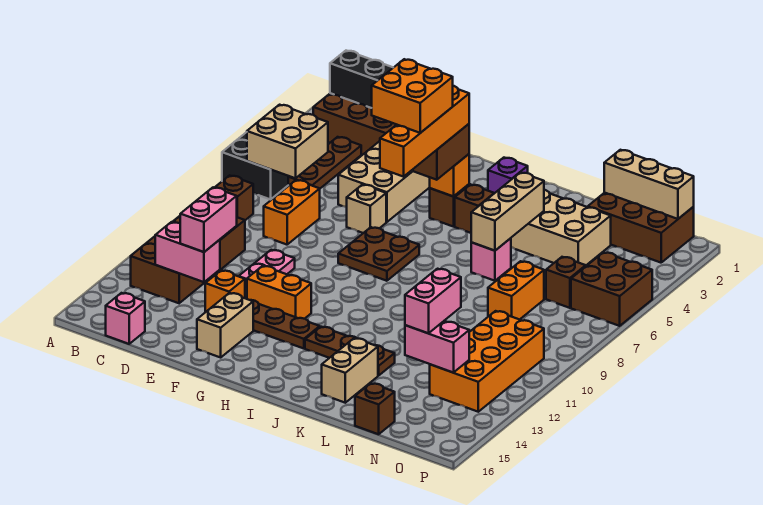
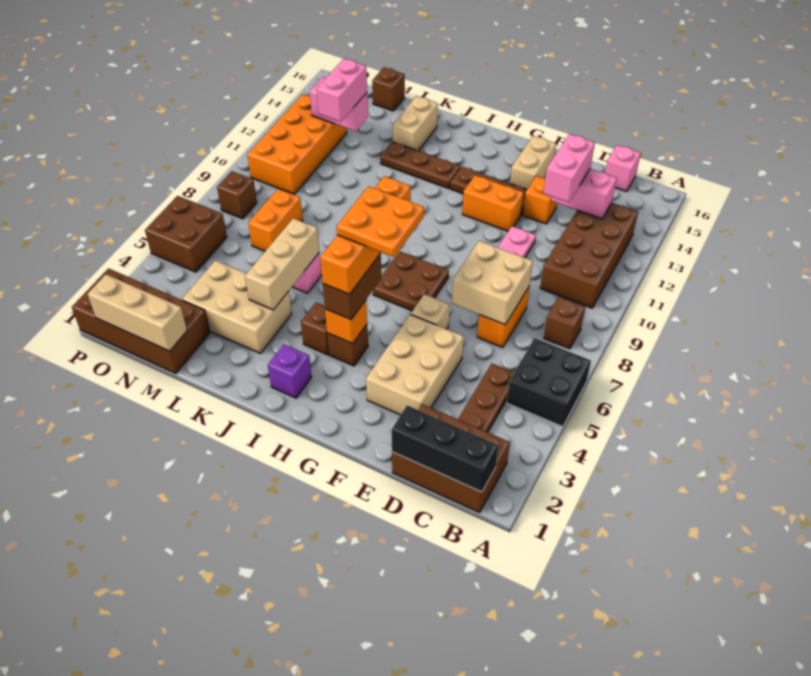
tan 2x2 brick [247,105,328,178] -> tan 2x2 brick moved to [452,241,533,325]
orange 2x2 brick [372,59,453,133] -> orange 2x2 plate [337,186,424,257]
brown 2x3 brick [588,193,694,263] -> brown 2x4 brick [72,269,210,373]
brown 1x1 brick [546,257,586,308] -> brown 1x1 brick moved to [217,171,257,219]

